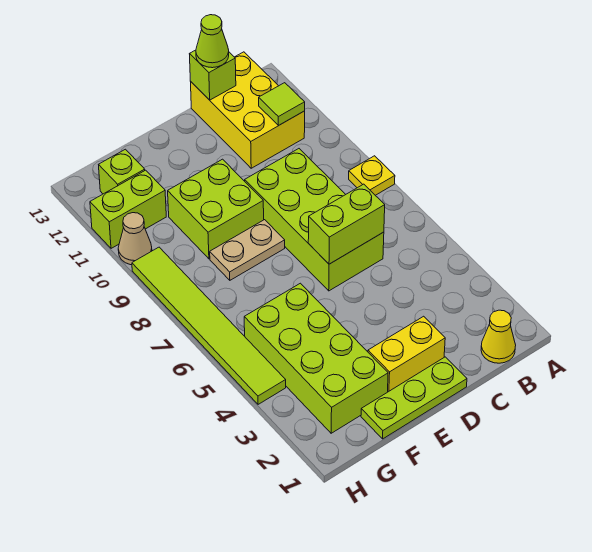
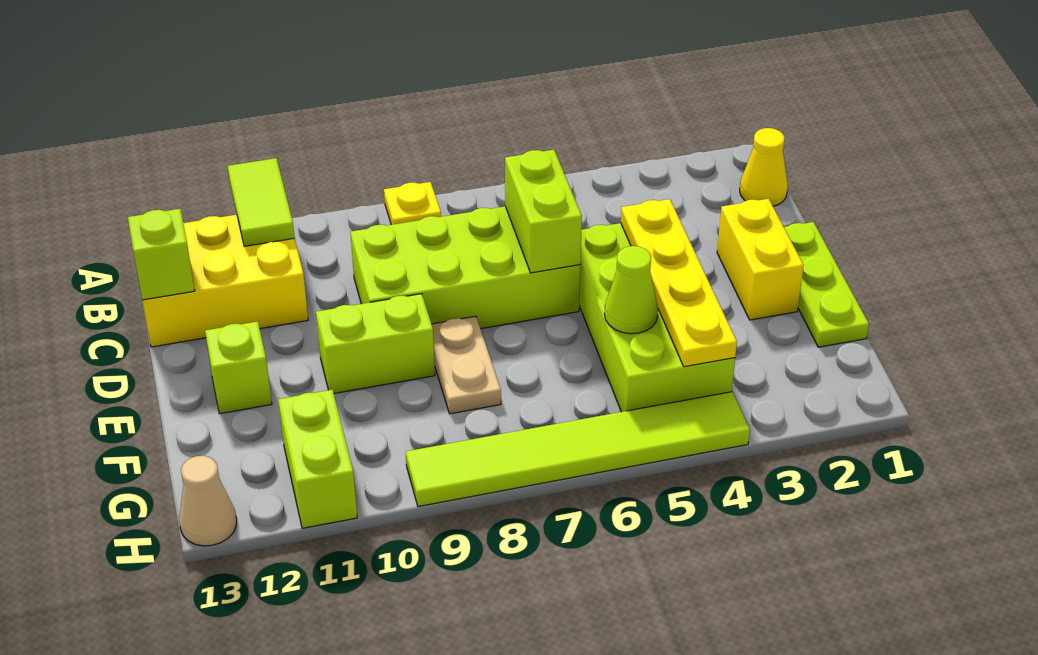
lime 1x1 tile [259,83,305,125] -> lime 1x2 tile [228,158,295,246]
lime 1x1 cone [196,15,229,68] -> lime 1x1 cone moved to [605,246,658,334]
none -> yellow 1x4 plate [621,199,737,367]
lime 2x2 brick [168,159,264,259] -> lime 1x2 brick [316,294,435,393]
lime 2x4 brick [244,283,388,433] -> lime 2x4 brick turned to [579,223,735,412]
lime 1x1 brick [99,149,145,194] -> lime 1x1 brick moved to [205,321,272,414]
tan 1x1 cone [118,213,152,265] -> tan 1x1 cone moved to [179,456,237,546]

